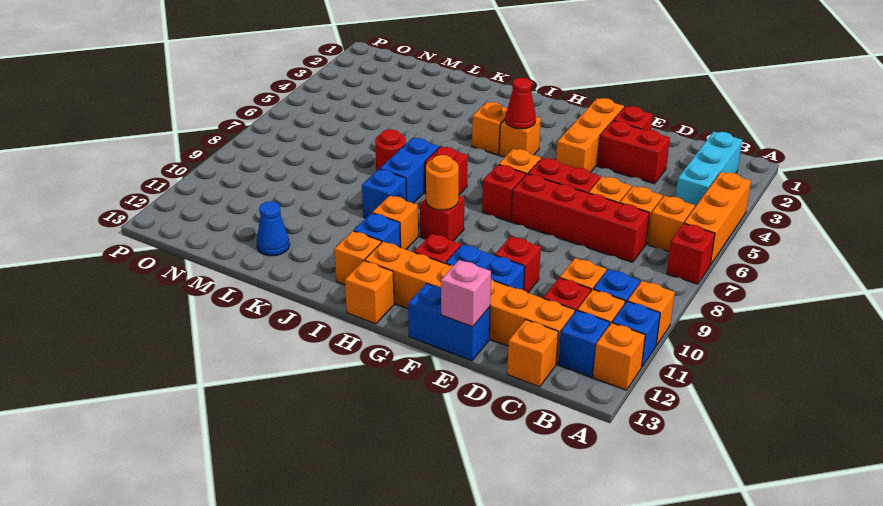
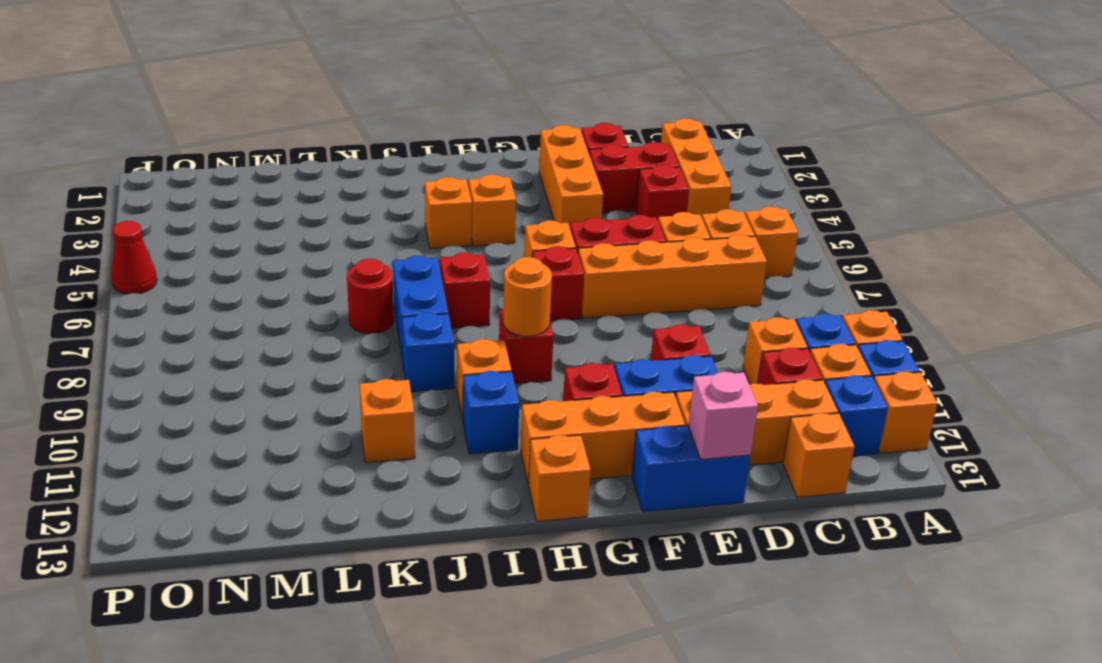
orange 1x3 brick [684,172,751,265] -> orange 1x3 brick moved to [661,118,731,217]
red 1x1 brick [667,223,715,284] -> red 1x1 brick moved to [636,164,689,219]
cyan 1x3 brick [675,131,742,207] -> none
red 1x4 brick [511,174,649,262] -> orange 1x4 brick [578,234,767,318]
red 1x1 cone [506,78,536,129] -> red 1x1 cone moved to [111,221,157,294]
orange 1x1 brick [334,231,381,285] -> orange 1x1 brick moved to [360,379,415,463]
blue 1x1 cone [257,201,290,256] -> none

